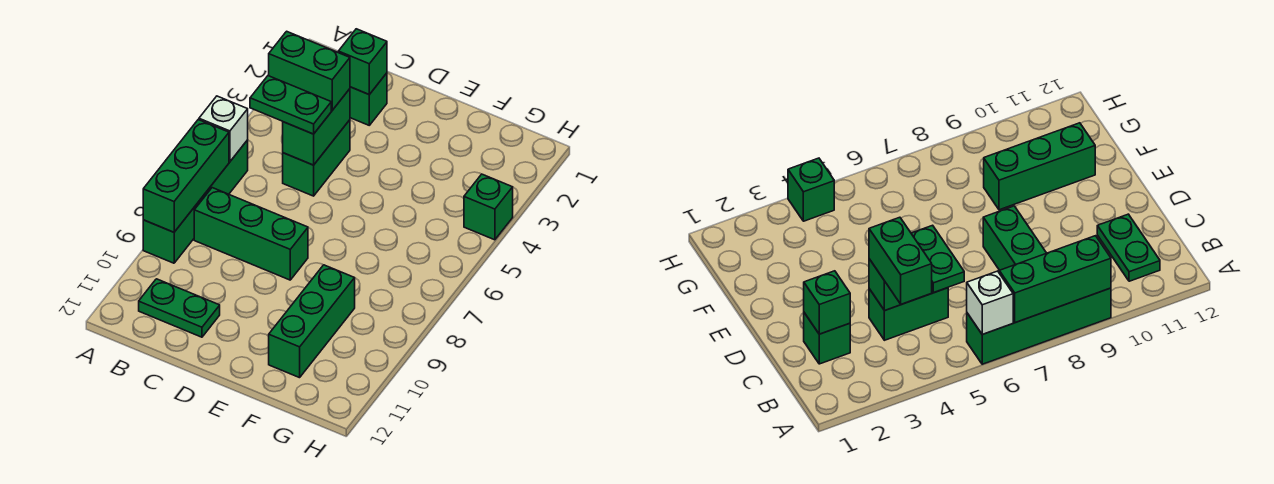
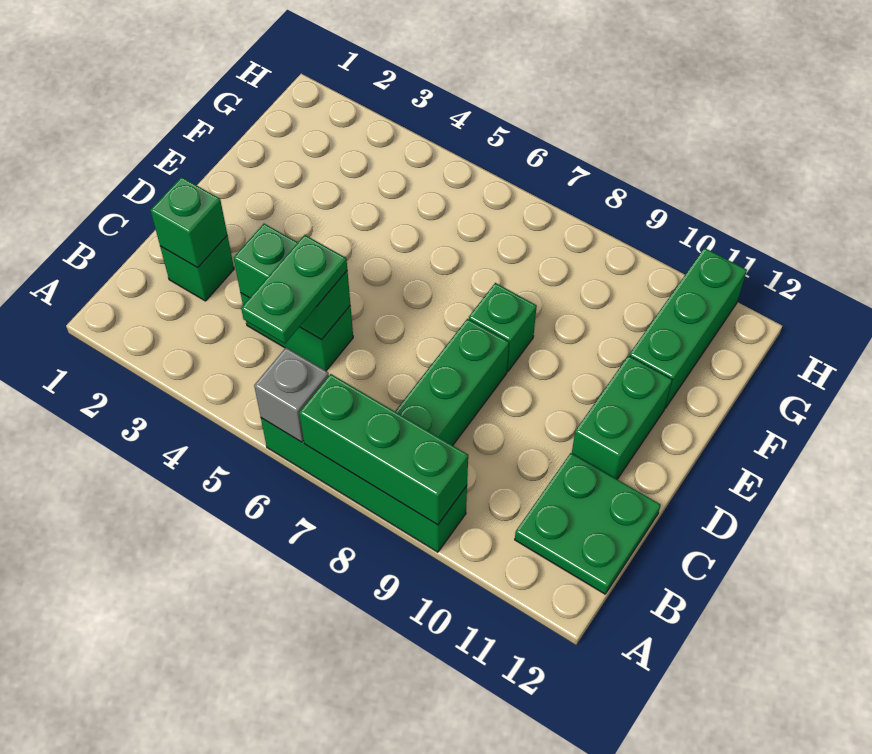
white 1x1 brick [199,96,248,162] -> grey 1x1 brick [254,348,329,442]
green 1x2 brick [269,31,350,110] -> green 1x2 brick moved to [572,356,672,479]
green 1x2 plate [139,279,220,337] -> green 2x2 plate [515,453,660,594]
green 1x3 brick [269,265,355,378] -> green 1x3 brick turned to [629,248,747,408]
green 1x1 brick [464,174,513,240] -> green 1x1 brick moved to [469,283,537,372]

